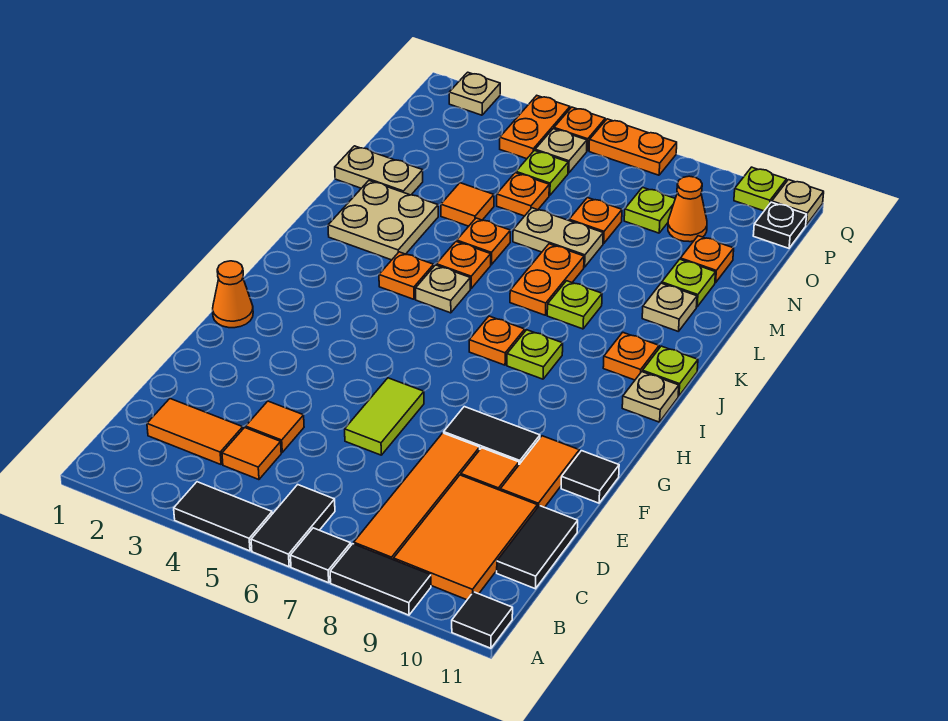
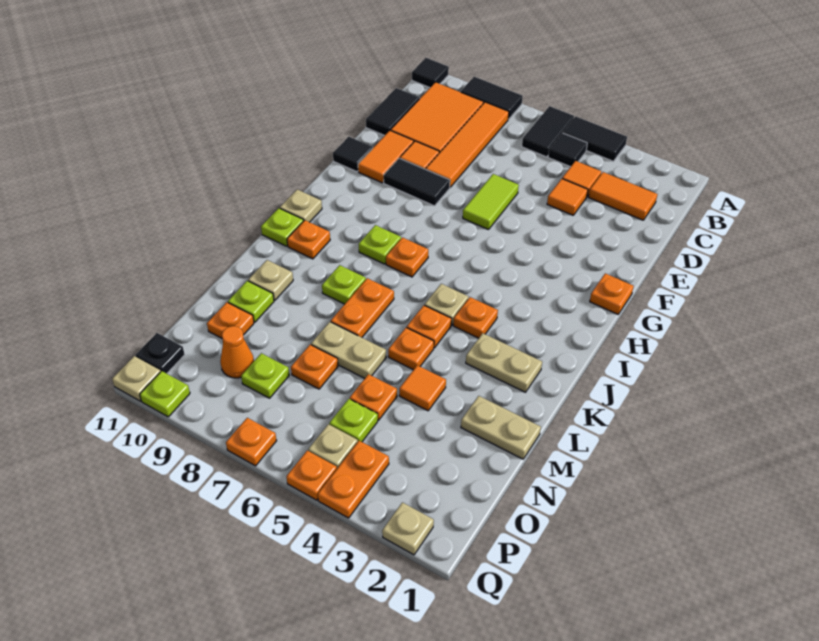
black 1x1 tile [290,528,351,583] -> black 1x1 tile moved to [548,133,587,167]
orange 1x1 cone [213,261,253,328] -> orange 1x1 plate [590,273,634,314]
tan 2x2 plate [328,181,438,260] -> tan 1x2 plate [466,333,542,392]
orange 1x2 plate [589,119,677,175] -> orange 1x1 plate [226,418,277,466]

